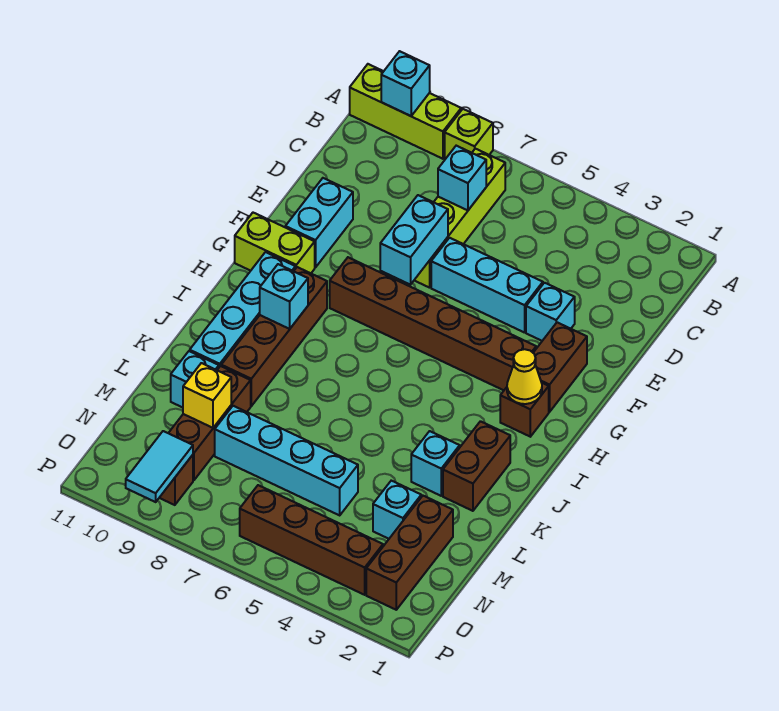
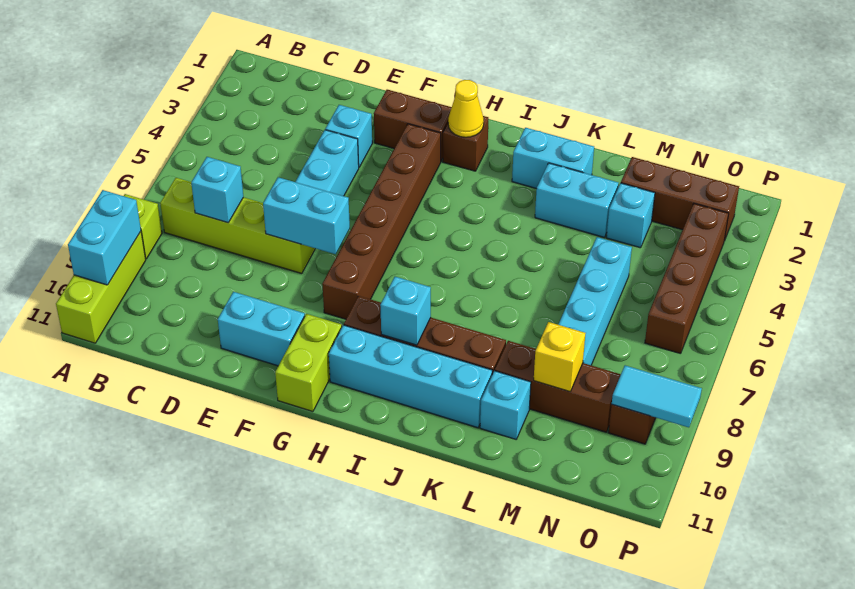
cyan 1x1 brick [381,51,430,116] -> cyan 1x2 brick [68,190,141,285]
brown 1x2 brick [443,421,510,511] -> cyan 1x2 brick [512,128,594,189]
cyan 1x1 brick [411,431,460,496] -> cyan 1x2 brick [535,163,618,237]

